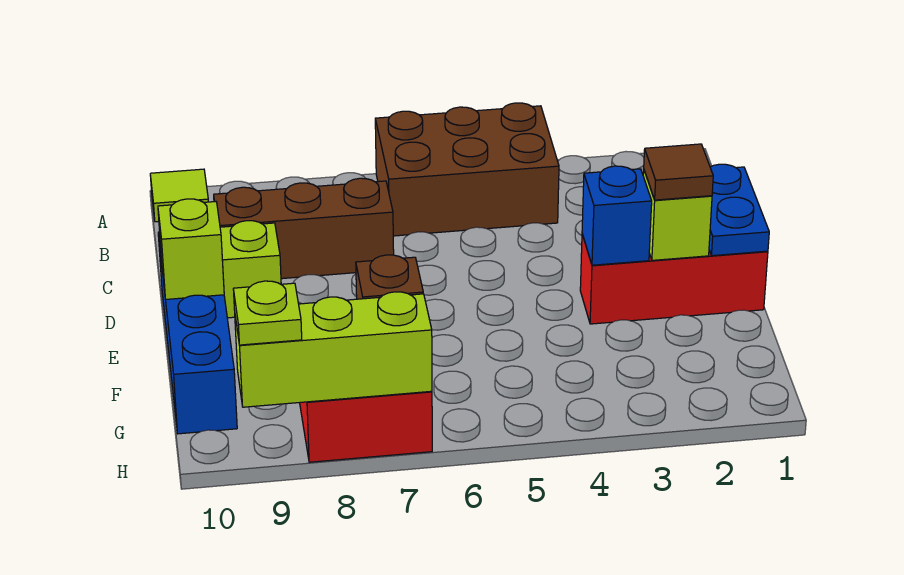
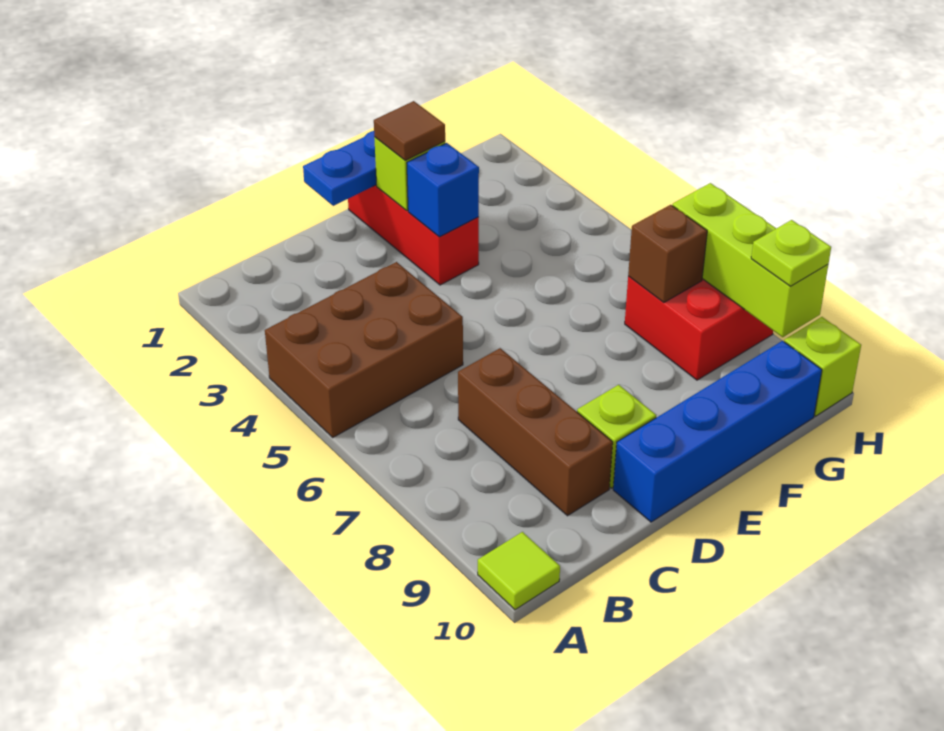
brown 2x3 brick [375,103,559,236] -> brown 2x3 brick turned to [265,262,463,437]
lime 1x1 brick [158,199,224,299] -> lime 1x1 brick moved to [784,317,861,416]

